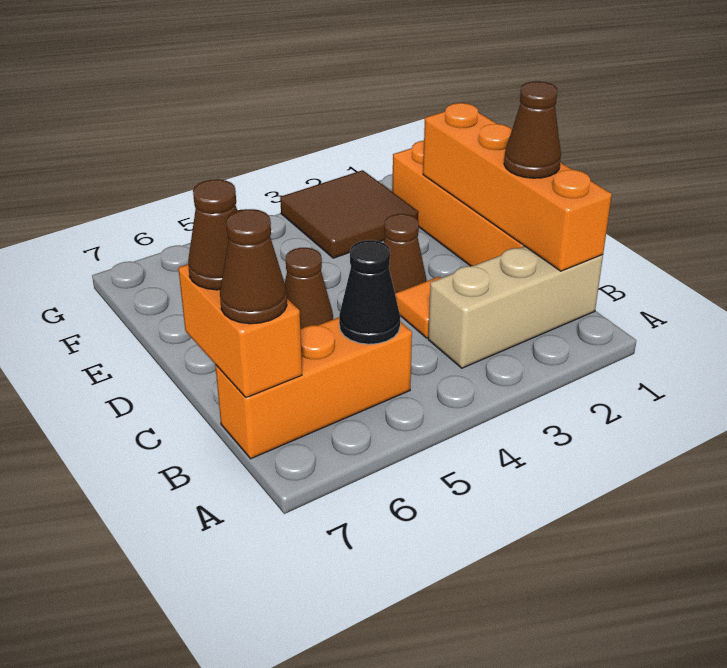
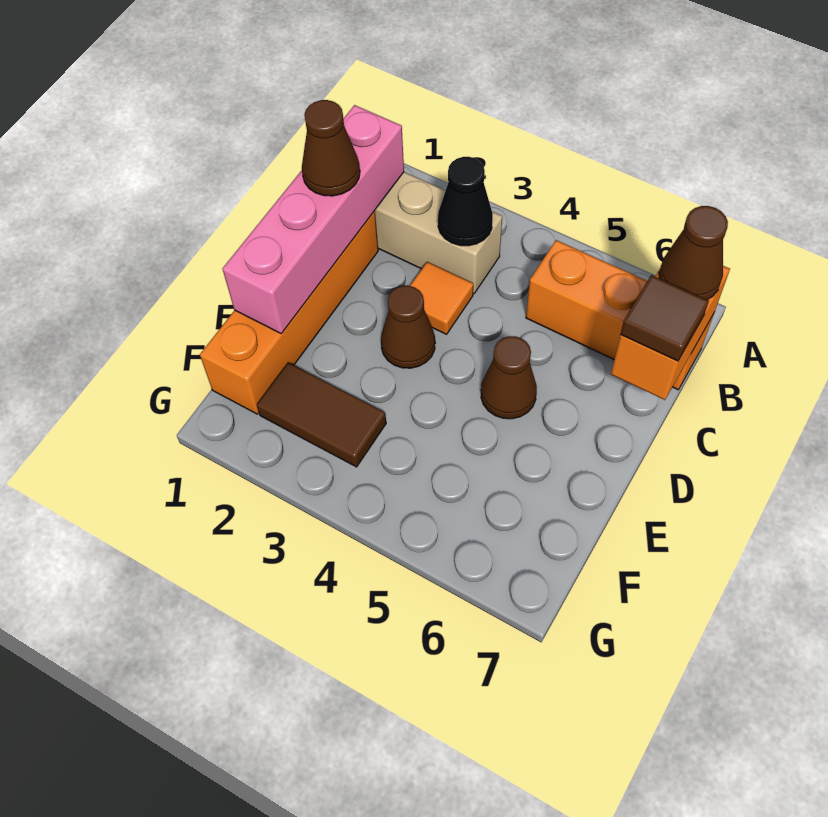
orange 1x4 brick [423,103,612,271] -> pink 1x4 brick [223,105,404,334]
black 1x1 cone [339,240,400,344] -> black 1x1 cone moved to [438,157,493,246]
brown 1x1 cone [188,179,237,290] -> brown 1x1 tile [621,275,709,361]
brown 2x2 tile [280,170,418,258] -> brown 1x2 tile [257,363,386,467]

